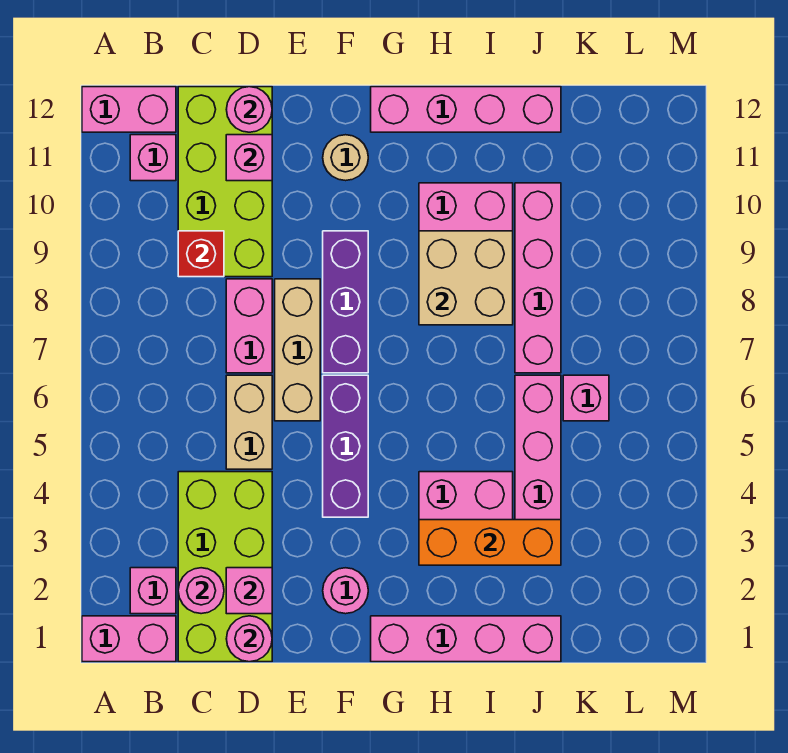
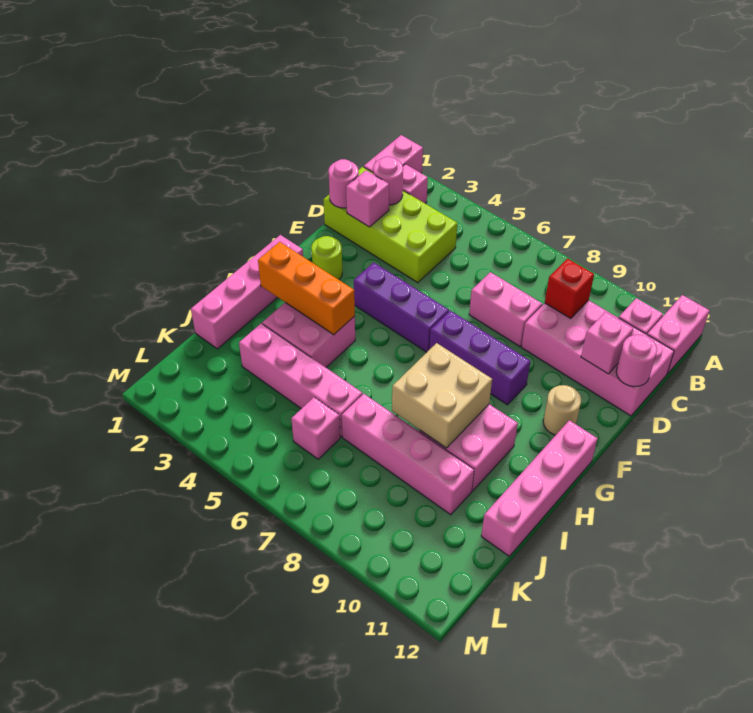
lime 2x4 brick [178,87,272,277] -> pink 2x4 brick [521,300,674,416]
tan 1x2 brick [226,375,272,469] -> none
tan 1x3 brick [275,279,320,421] -> none
pink 1x1 round brick [323,568,368,614] -> lime 1x1 round brick [311,236,342,280]
orange 1x3 brick [419,520,561,565] -> orange 1x3 brick turned to [258,242,355,335]

